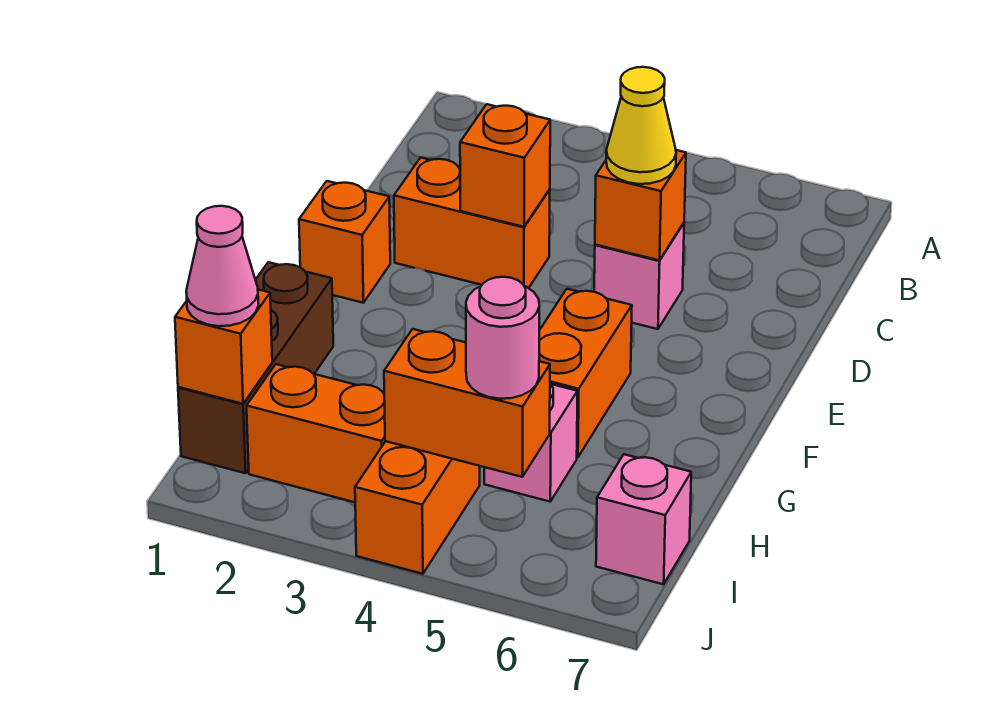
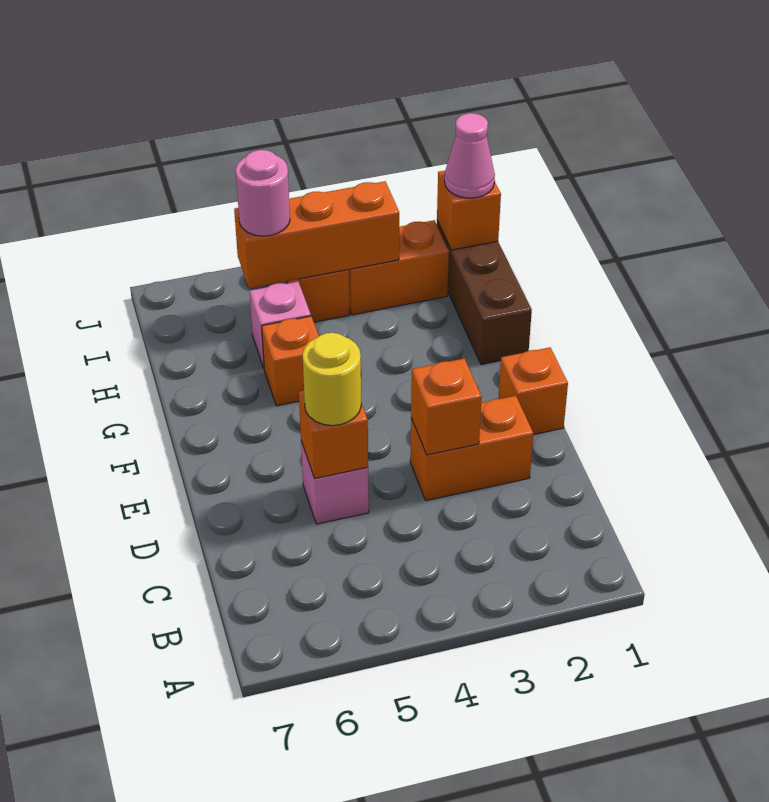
yellow 1x1 cone [606,67,676,184] -> yellow 1x1 round brick [303,333,361,426]
orange 1x2 brick [539,289,632,457] -> orange 1x1 brick [262,316,319,406]
orange 1x2 brick [384,329,550,477] -> orange 1x3 brick [234,181,399,288]
pink 1x1 brick [596,454,691,584] -> none

